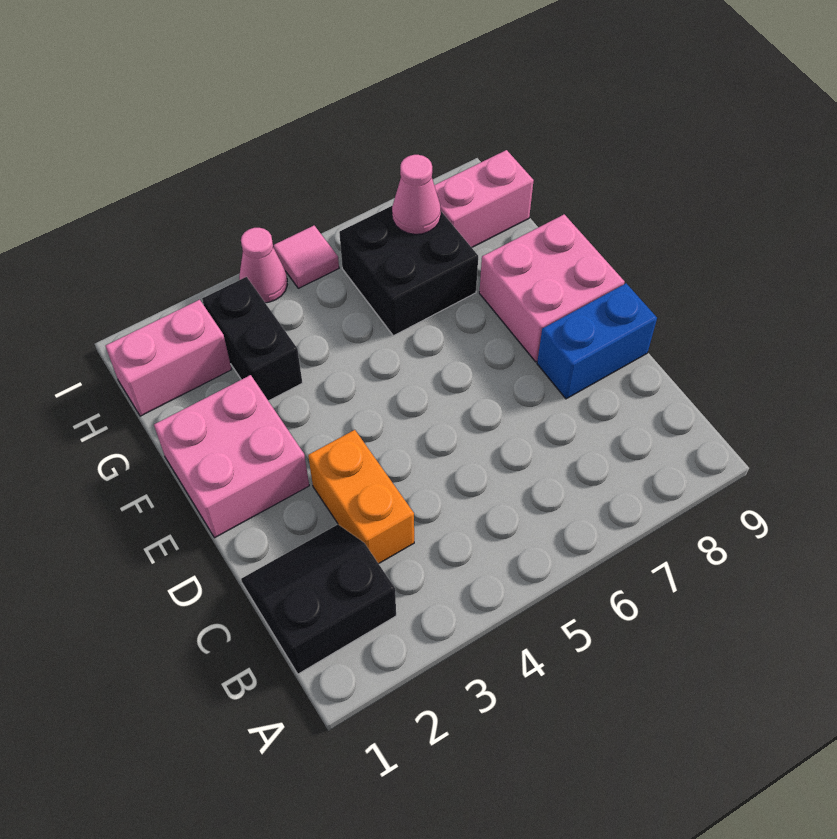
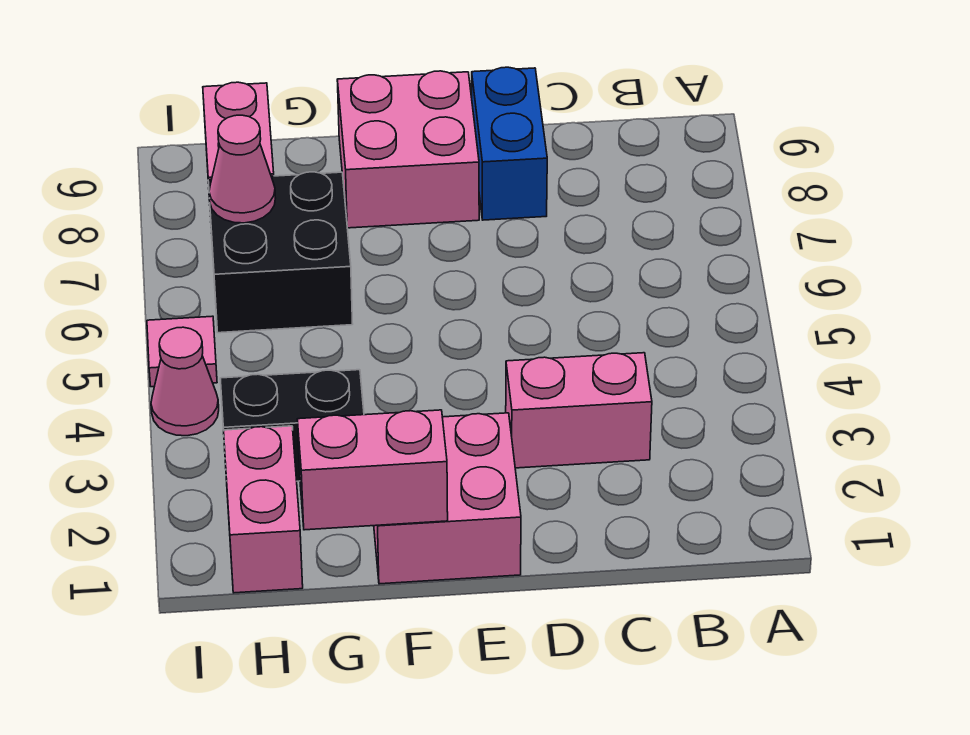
black 2x2 slope [241,525,396,674] -> none
orange 1x2 brick [308,430,414,564] -> pink 1x2 brick [506,353,652,468]
none -> pink 1x2 brick [297,410,448,530]

